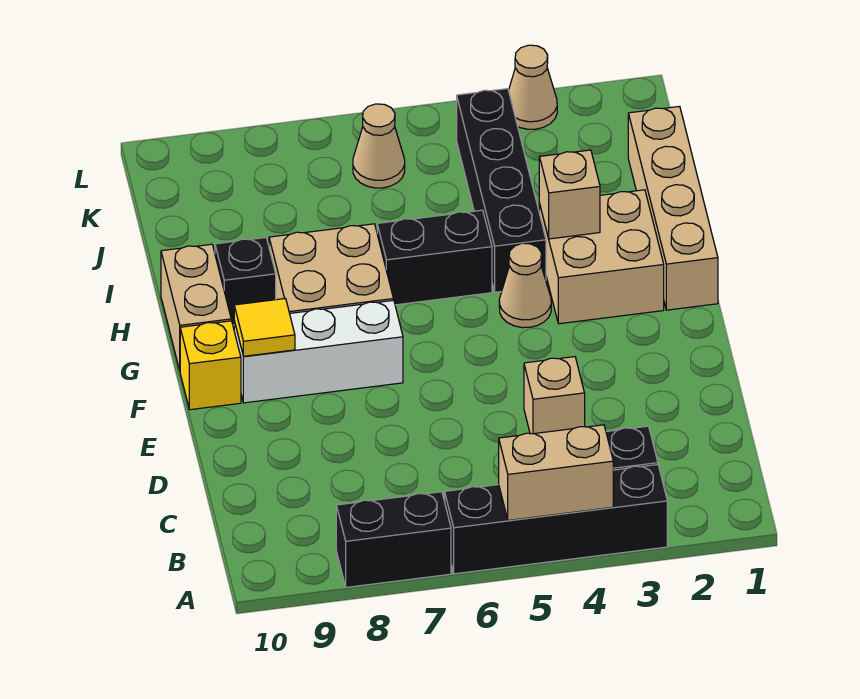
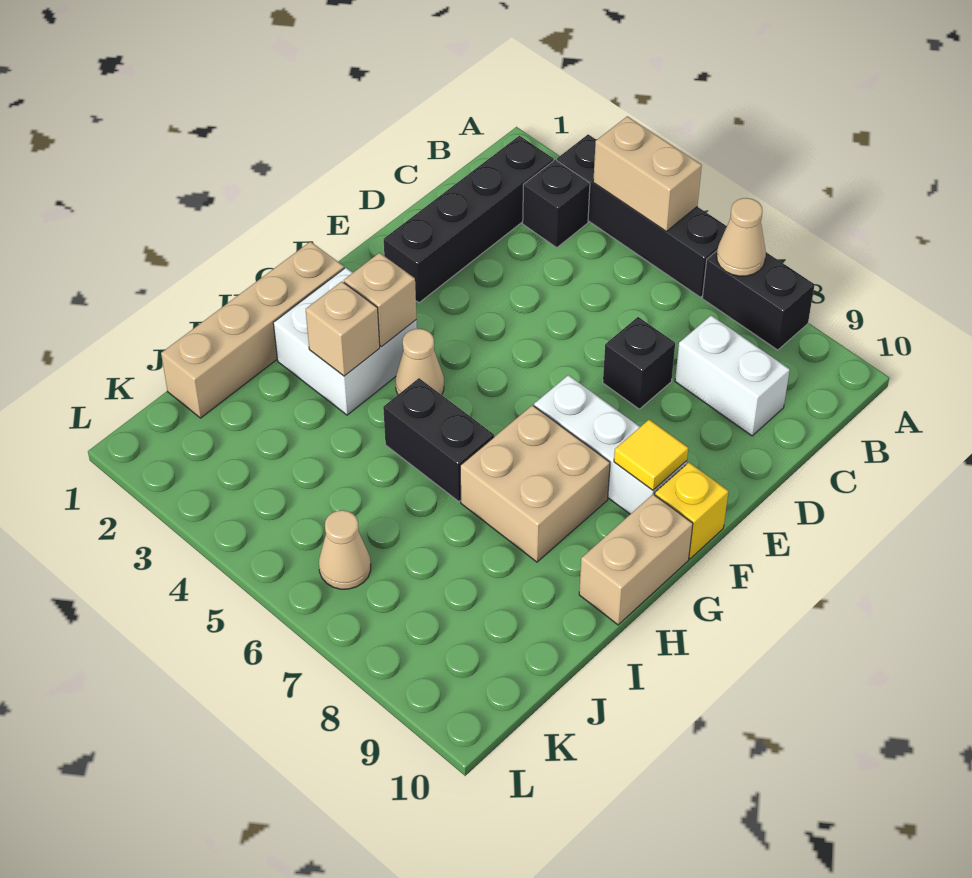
none -> white 1x2 brick [675,315,790,436]
tan 1x1 brick [524,357,585,434] -> tan 1x1 brick moved to [344,253,417,346]
tan 2x2 brick [539,190,664,324] -> white 2x2 brick [273,268,417,415]
black 1x4 brick [457,89,546,292] -> black 1x4 brick moved to [384,136,554,303]
black 1x1 brick [215,238,276,325] -> black 1x1 brick moved to [603,317,675,409]
tan 1x1 cone [509,45,557,129] -> tan 1x1 cone moved to [717,198,766,276]

